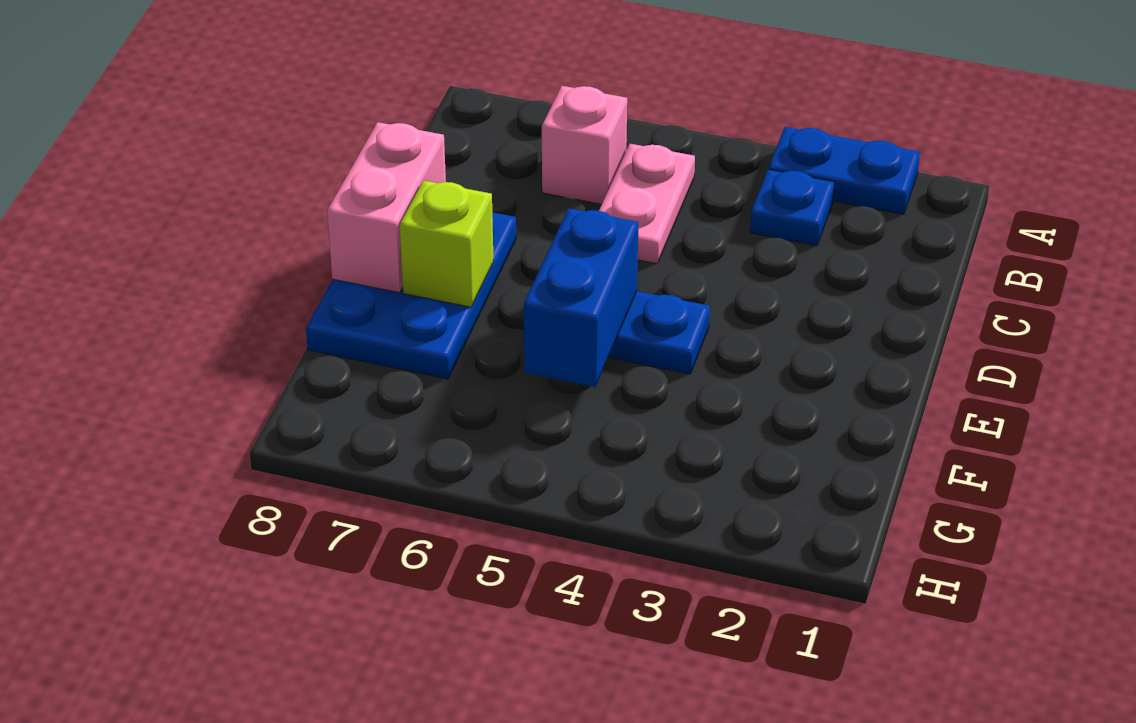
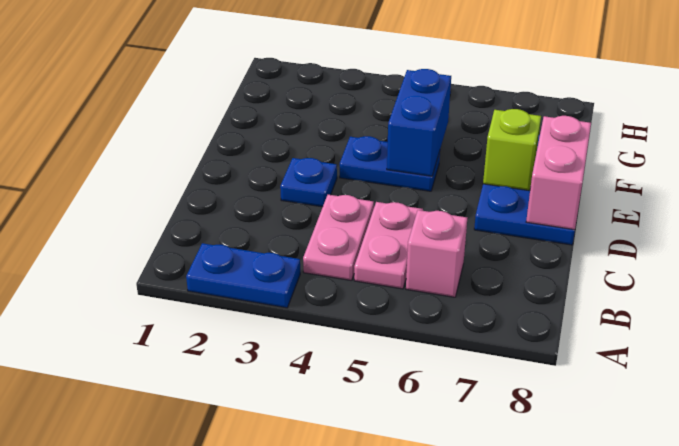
blue 1x1 plate [750,169,834,246] -> blue 1x1 plate moved to [280,158,337,207]
none -> pink 1x2 plate [303,195,374,281]

